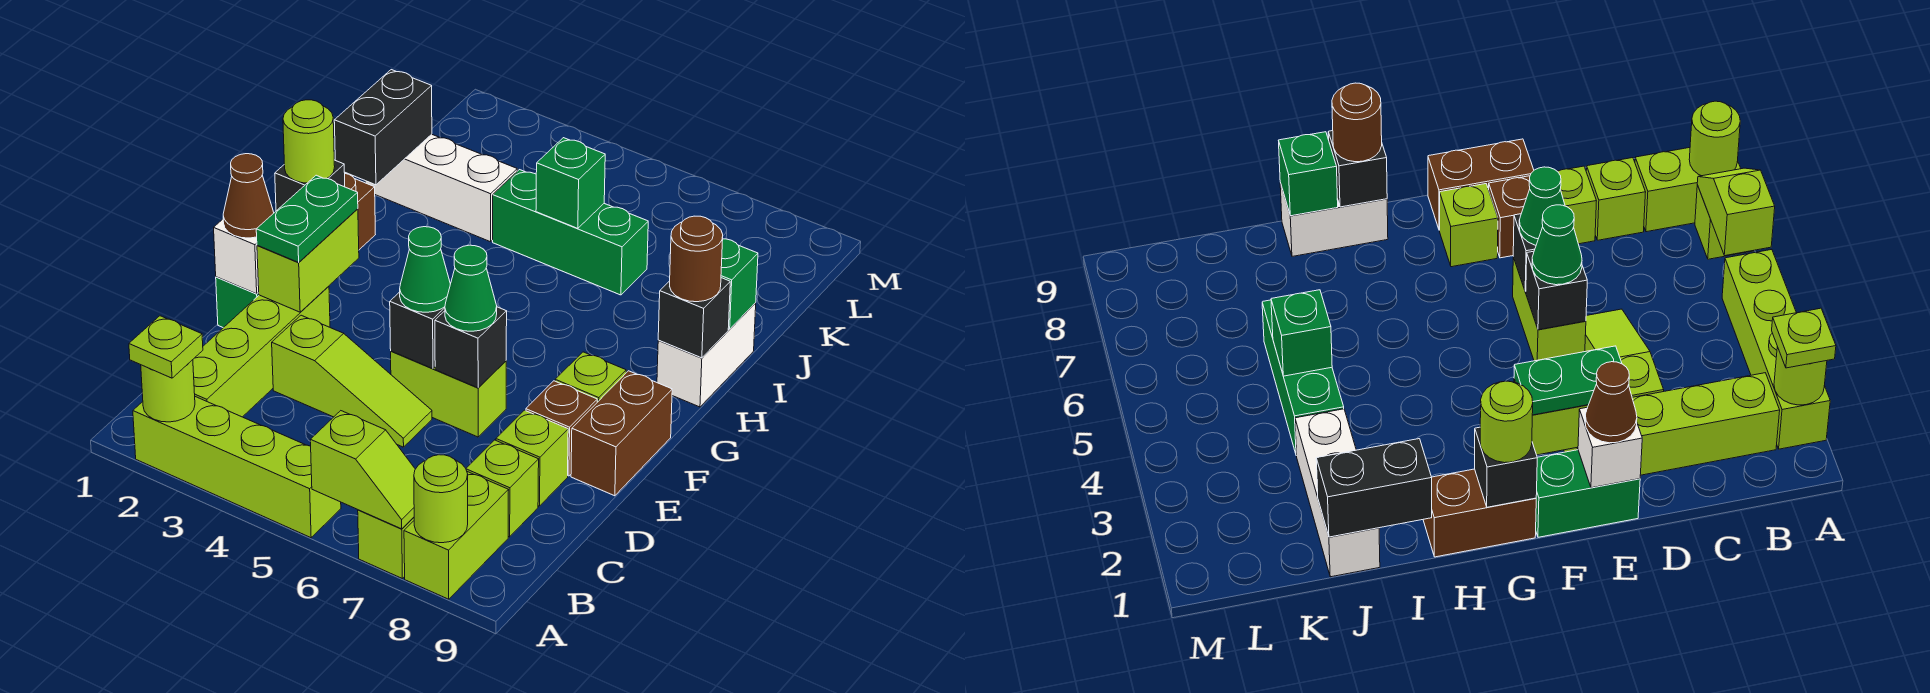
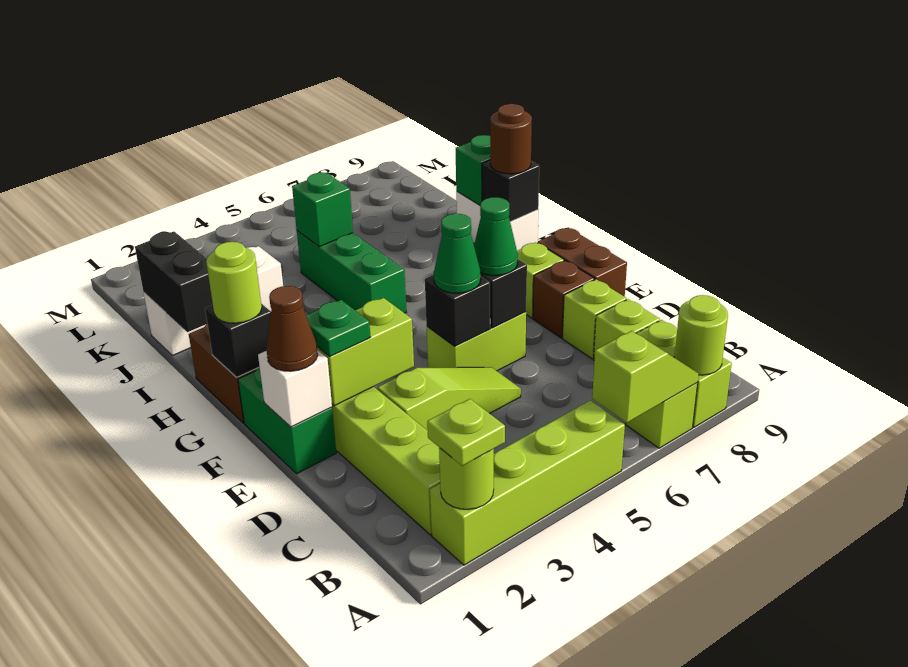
lime 1x2 brick [257,209,359,312] -> lime 1x2 brick turned to [317,298,414,406]
green 1x2 plate [256,175,358,262] -> green 1x1 plate [306,300,370,356]
green 1x3 brick [493,170,648,295] -> green 1x3 brick turned to [297,231,406,313]

